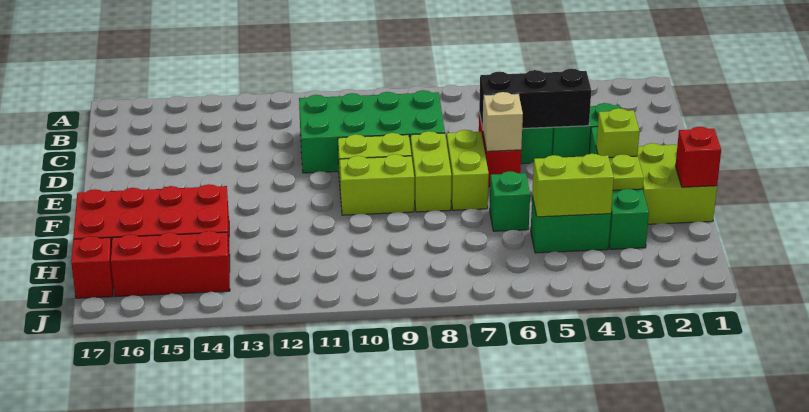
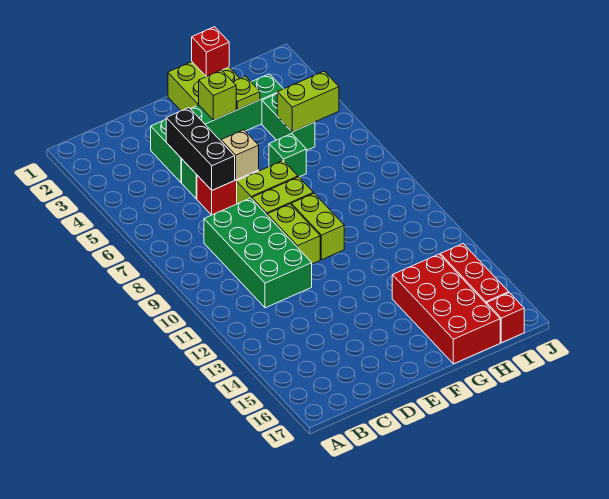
lime 1x2 brick [532,154,614,217] -> lime 1x2 brick turned to [277,71,339,132]

